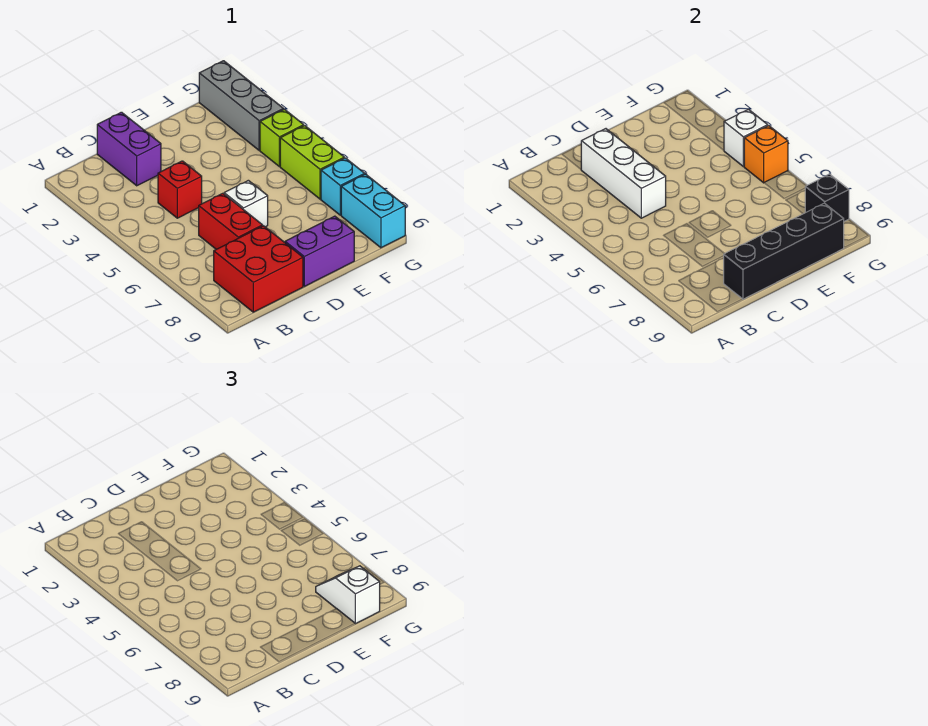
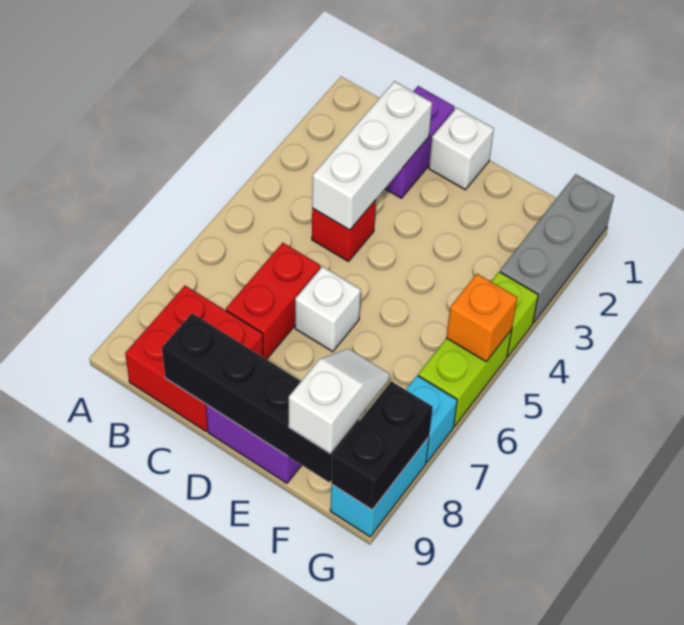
white 1x1 brick [724,109,768,167] -> white 1x1 brick moved to [429,108,494,190]
black 1x1 brick [805,174,849,221] -> black 1x2 brick [331,381,433,510]

